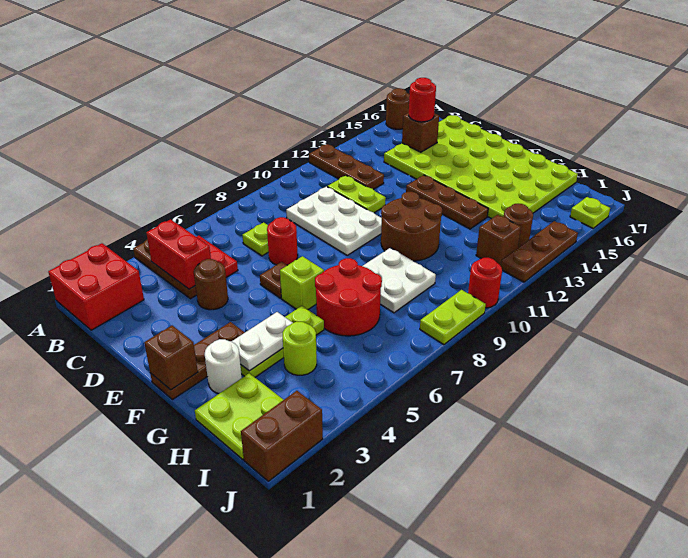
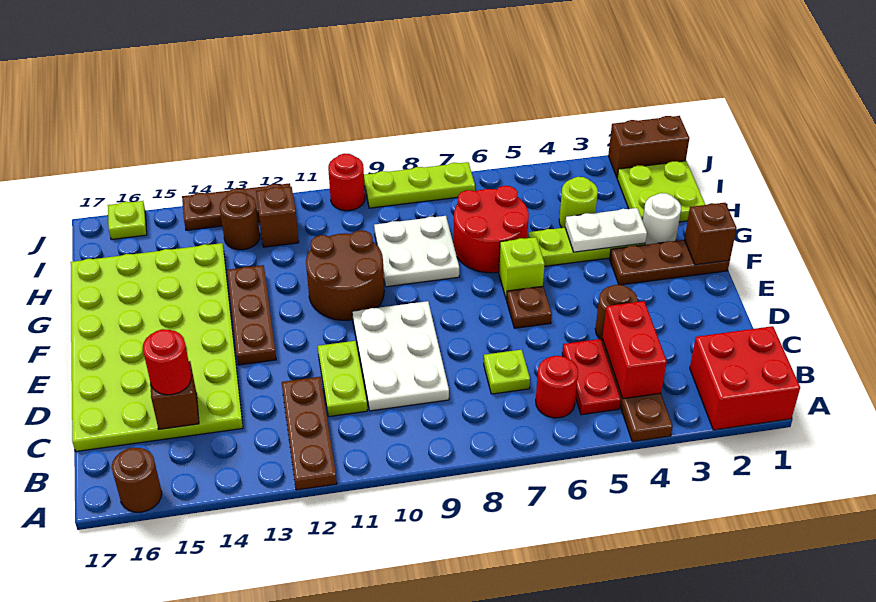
red 1x1 round brick [267,217,298,265] -> red 1x1 round brick moved to [536,356,578,418]
lime 1x2 plate [420,290,486,345] -> lime 1x3 plate [364,162,475,208]

